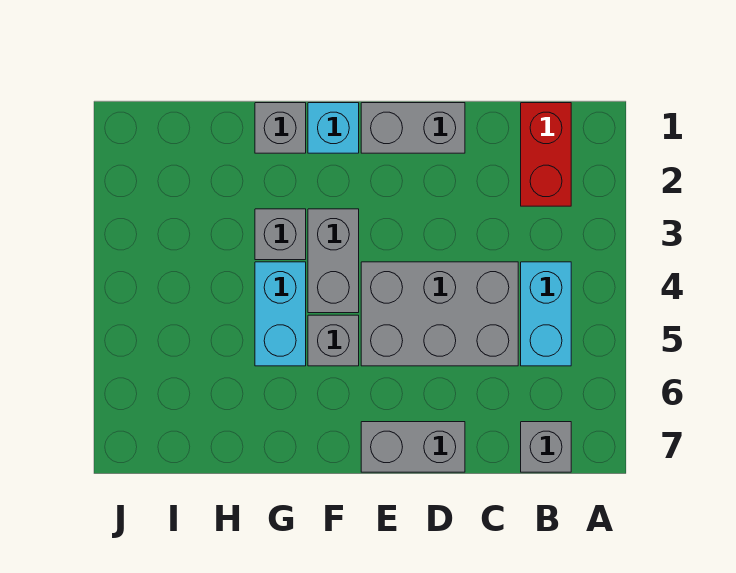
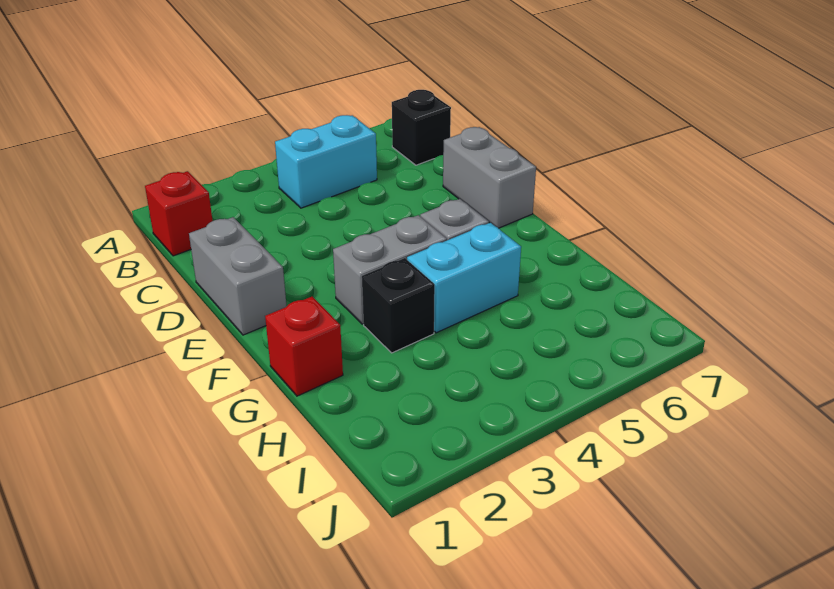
red 1x2 brick [521,103,571,206] -> red 1x1 brick [145,171,213,256]
grey 1x1 brick [521,422,571,472] -> black 1x1 brick [392,90,451,165]
grey 2x3 brick [361,262,518,366] -> none
cyan 1x1 brick [308,103,359,153] -> none
grey 1x1 brick [255,103,306,153] -> red 1x1 brick [265,297,343,396]
grey 1x1 brick [255,209,306,260] -> black 1x1 brick [362,258,435,353]

